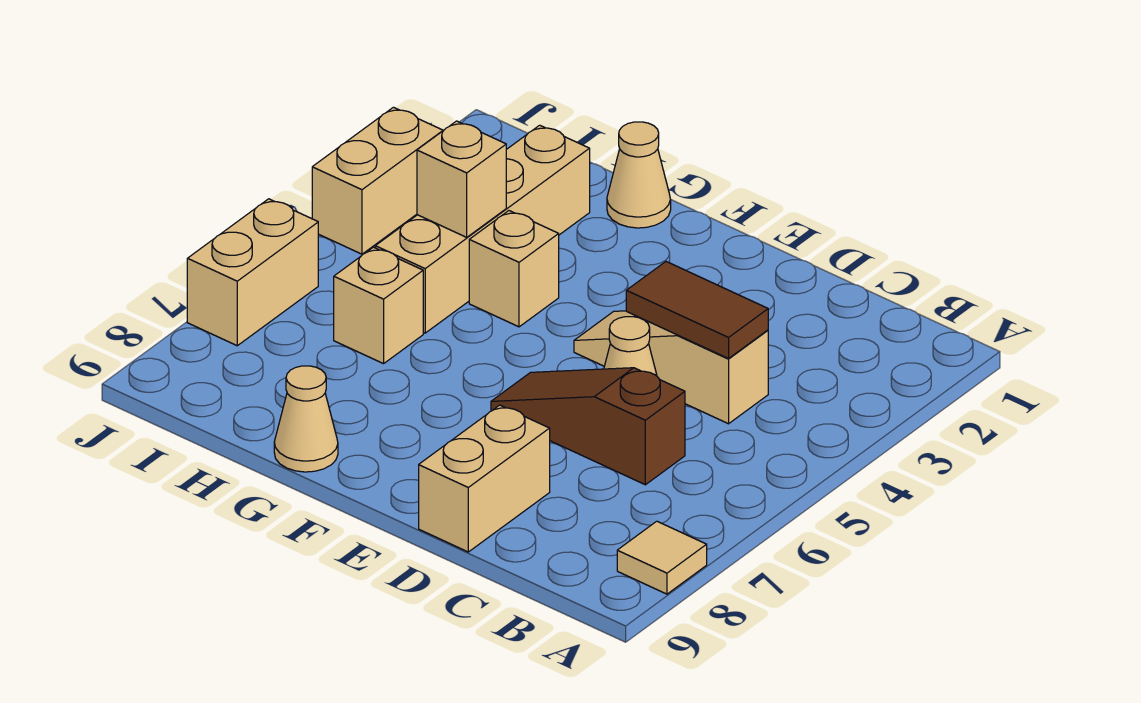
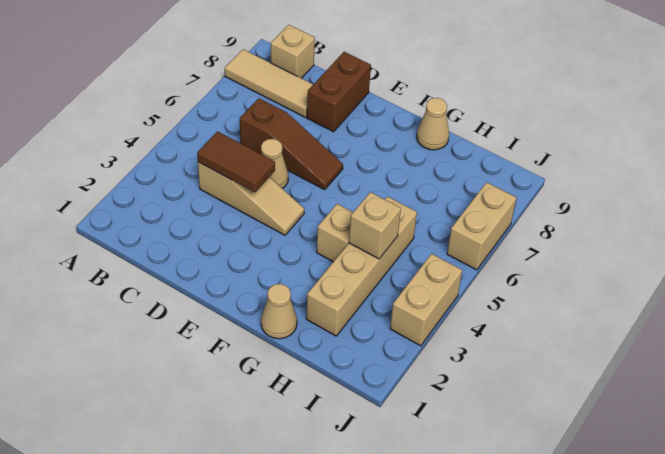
tan 1x1 tile [617,521,707,594] -> tan 1x3 tile [225,49,313,117]
tan 1x2 brick [419,405,550,552] -> brown 1x2 brick [307,52,371,132]
tan 1x1 brick [334,247,423,364] -> tan 1x1 brick moved to [271,25,315,78]

